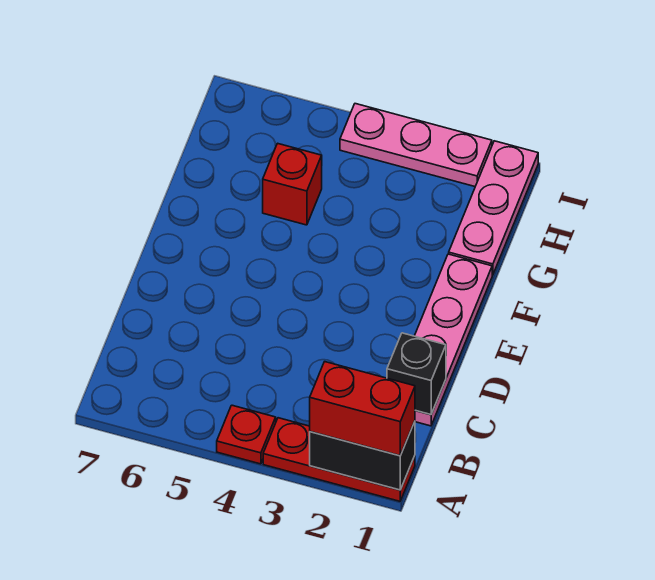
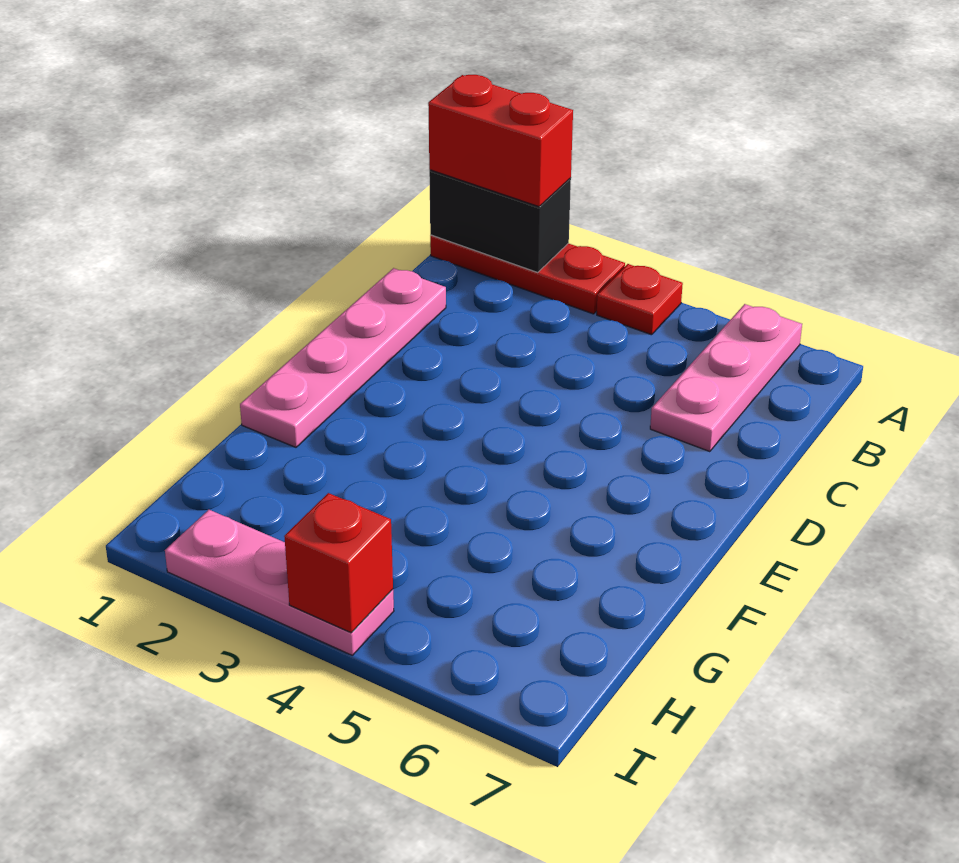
black 1x1 brick [387,333,446,415] -> none
pink 1x3 plate [449,141,538,275] -> pink 1x3 plate moved to [650,304,802,452]
red 1x1 brick [263,143,322,225] -> red 1x1 brick moved to [284,493,393,633]

